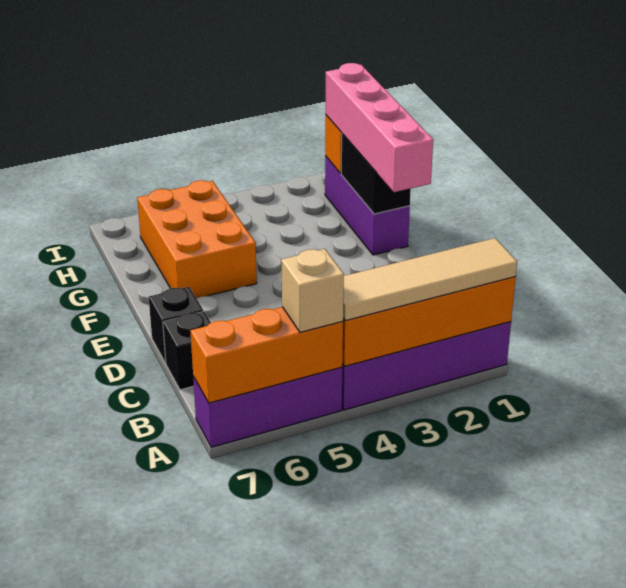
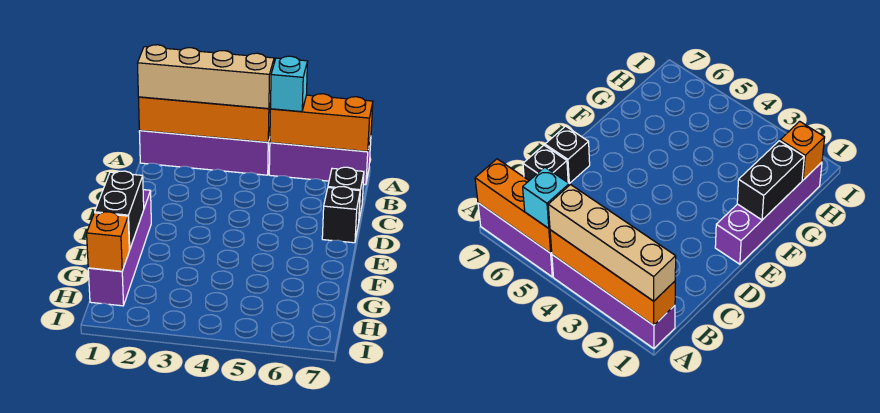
tan 1x4 tile [343,238,517,321] -> tan 1x4 brick [138,45,274,109]
tan 1x1 brick [281,249,344,332] -> cyan 1x1 brick [271,56,308,112]
pink 1x4 brick [326,63,433,192] -> none
purple 1x3 brick [325,156,410,255] -> purple 1x4 brick [88,190,151,306]
orange 2x3 brick [137,180,257,299] -> none

